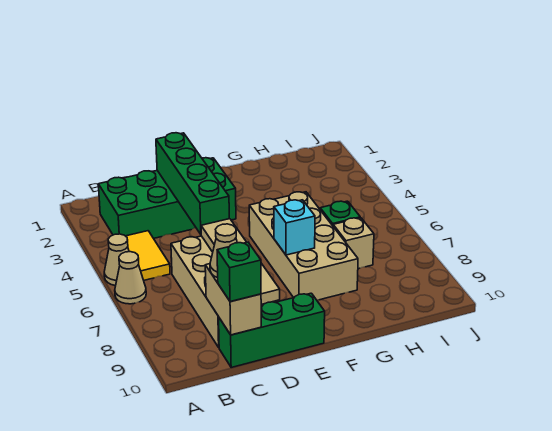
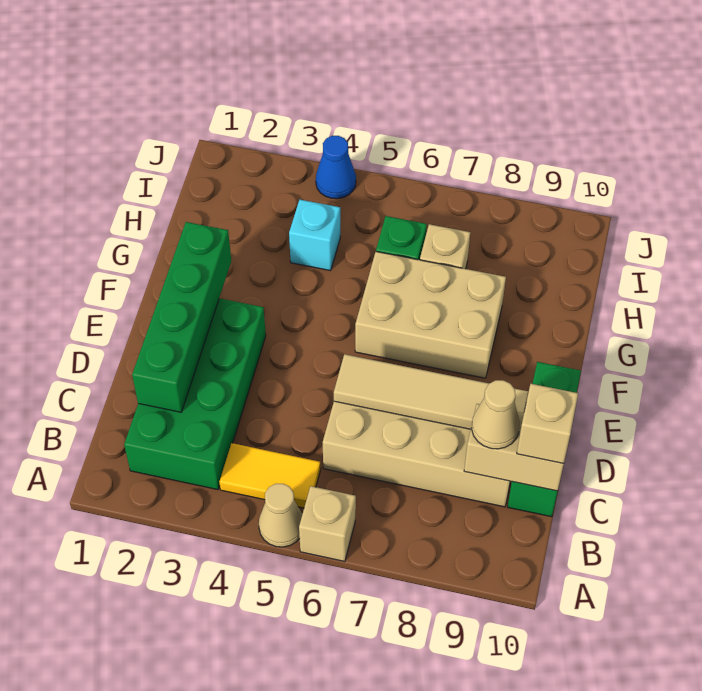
tan 1x1 cone [115,252,146,304] -> tan 1x1 brick [299,486,356,561]
green 1x1 brick [217,242,261,302] -> tan 1x1 brick [517,384,578,464]
green 1x4 brick [156,133,229,234] -> green 1x4 brick turned to [132,222,231,412]
tan 2x4 brick [249,192,358,300] -> tan 2x3 brick [355,252,506,378]
cyan 1x1 brick [274,200,315,255] -> cyan 1x1 brick moved to [289,200,340,271]
none -> blue 1x1 cone [316,136,356,199]

